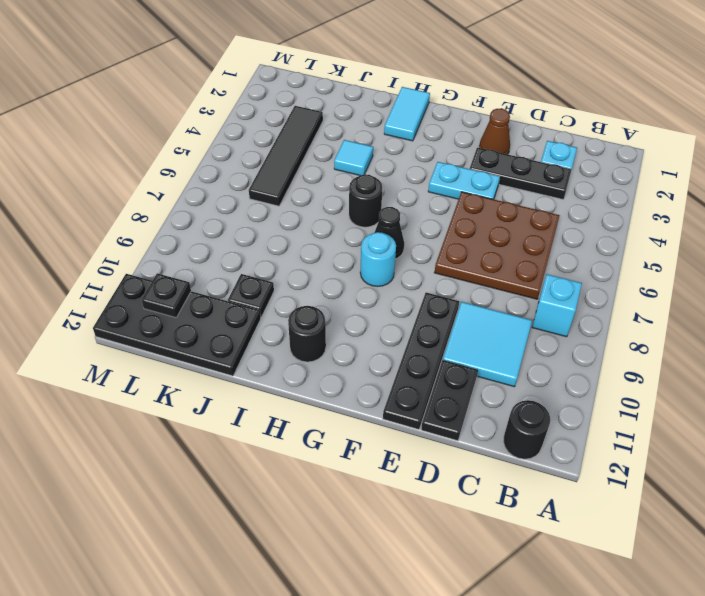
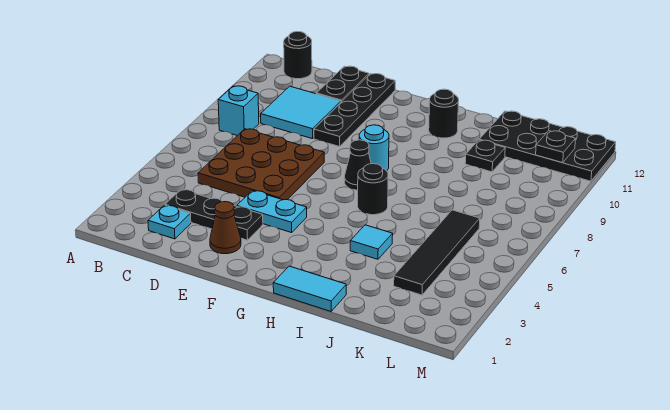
cyan 1x2 tile [384,87,430,141] -> cyan 1x2 tile turned to [273,266,346,311]

